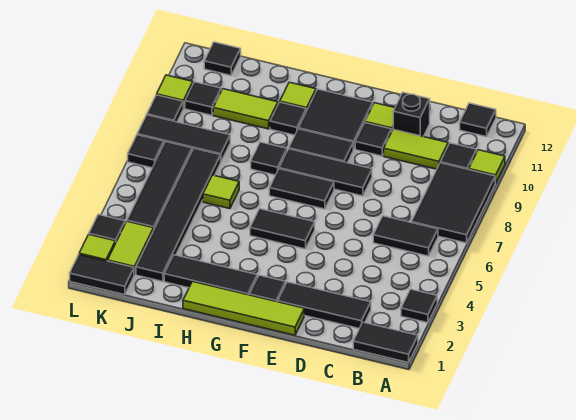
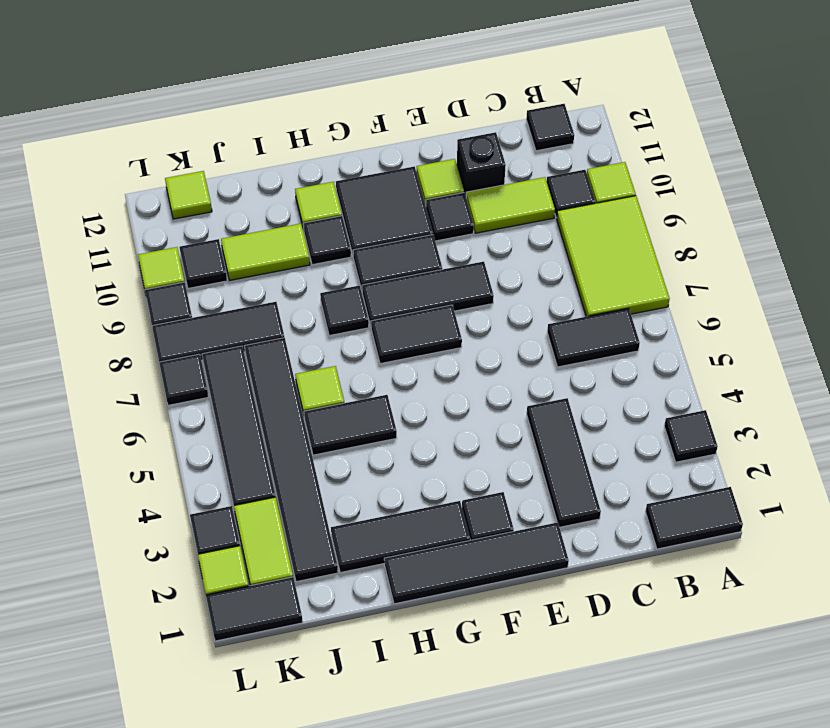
black 2x3 tile [411,163,495,243] -> lime 2x3 tile [557,196,670,317]
black 1x3 tile [278,282,371,328] -> black 1x3 tile turned to [527,398,601,527]
lime 1x4 tile [183,282,304,335] -> black 1x4 tile [384,522,569,604]
black 1x2 tile [250,209,315,249] -> black 1x2 tile moved to [304,395,397,455]
black 1x1 tile [204,42,241,75] -> lime 1x1 tile [165,171,212,219]

